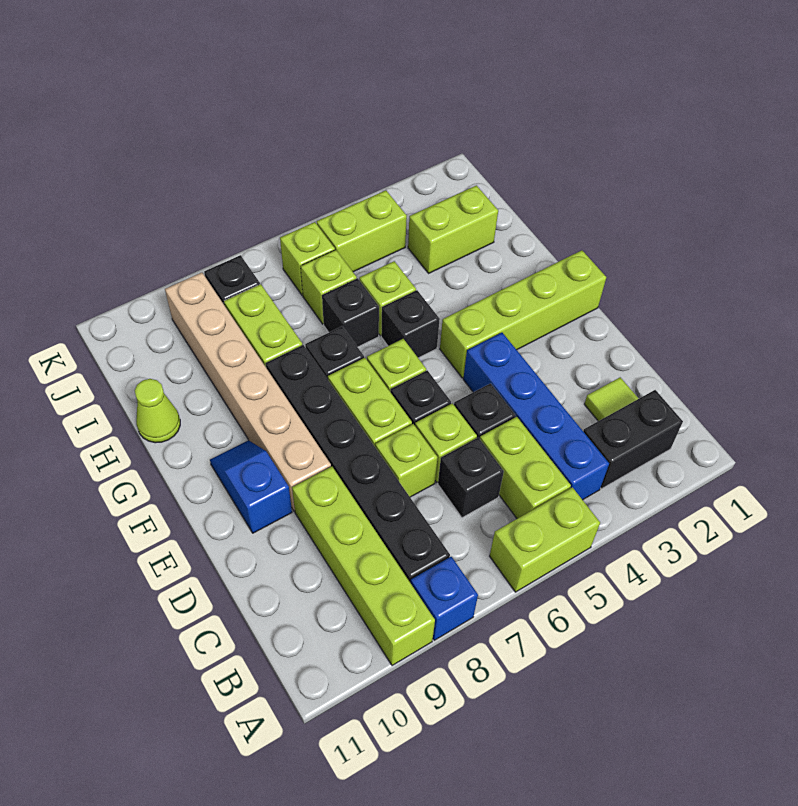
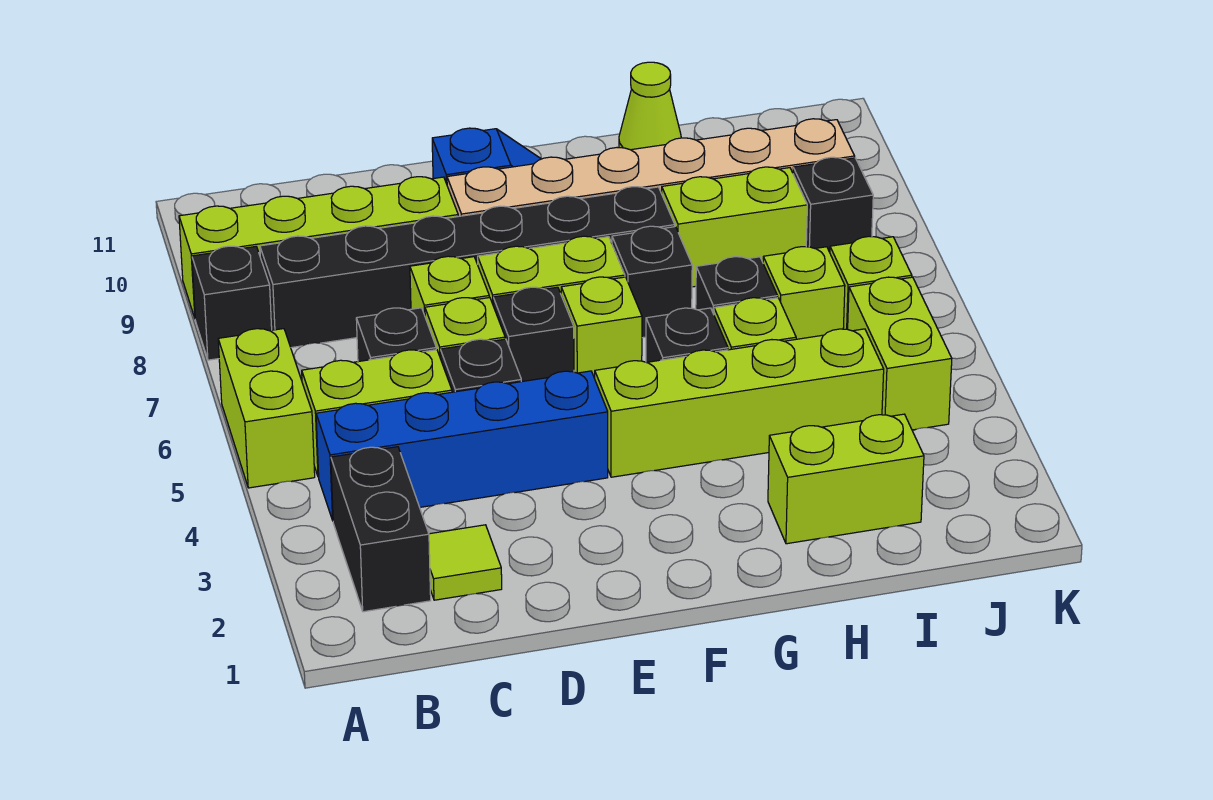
blue 1x1 brick [411,557,478,640] -> black 1x1 brick [192,246,272,360]
lime 1x4 brick [440,250,606,378] -> lime 1x4 brick turned to [595,329,884,477]
lime 1x2 brick [408,185,498,273] -> lime 1x2 brick turned to [768,414,924,544]

